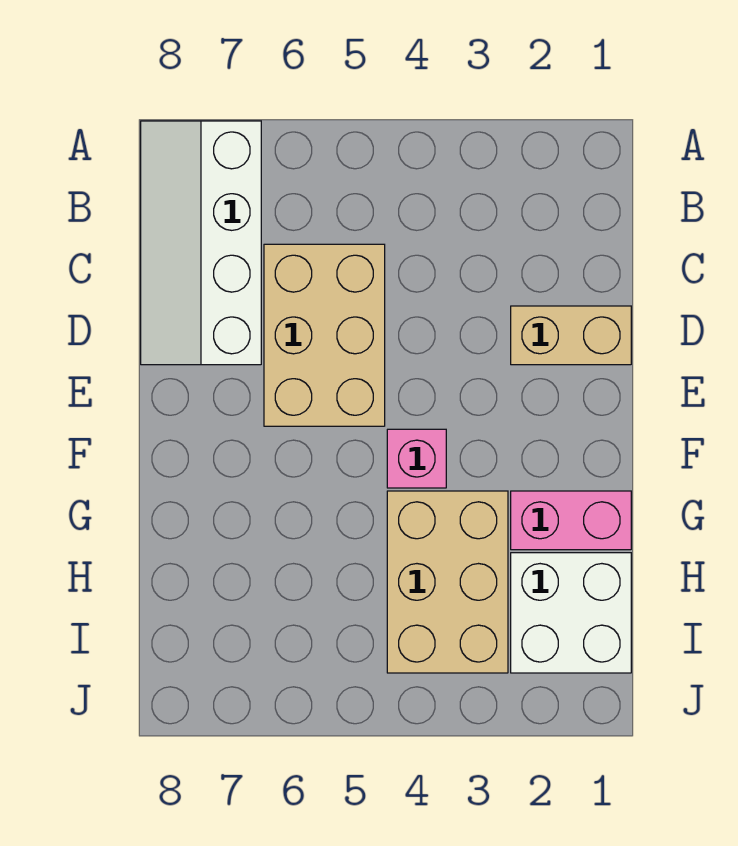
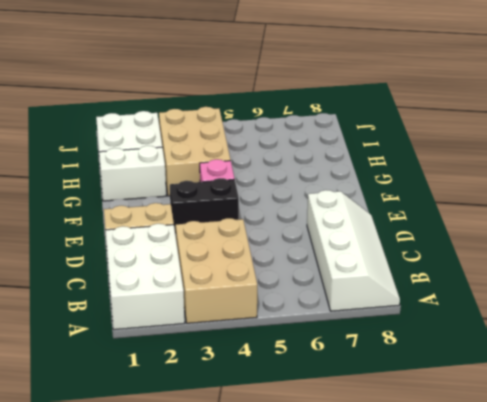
none -> white 2x3 brick [105,224,185,330]
tan 2x3 brick [264,244,385,426] -> tan 2x3 brick moved to [176,218,257,323]
none -> black 1x2 brick [170,178,239,235]
pink 1x2 brick [511,491,631,550] -> white 1x2 brick [99,146,166,201]

